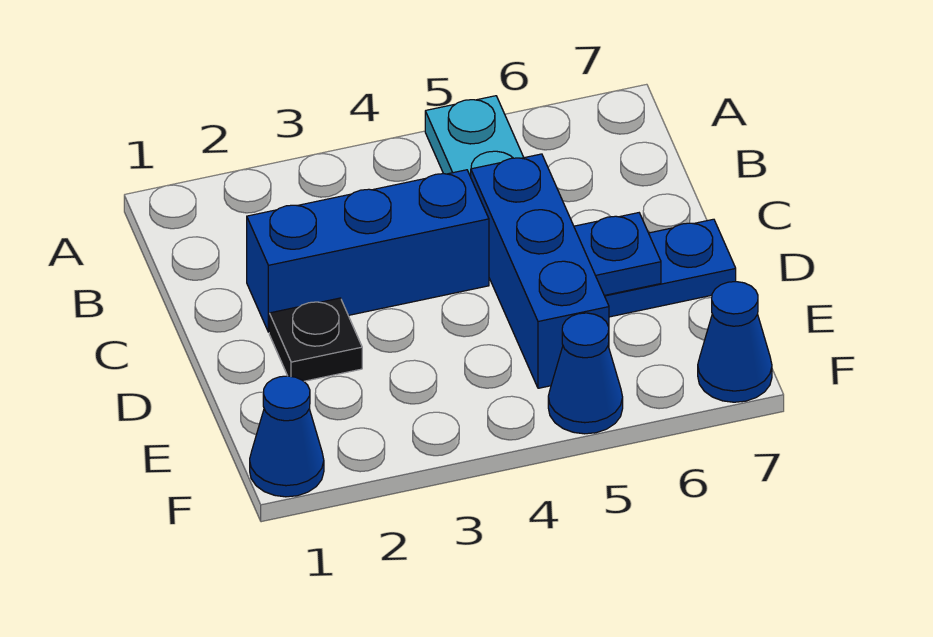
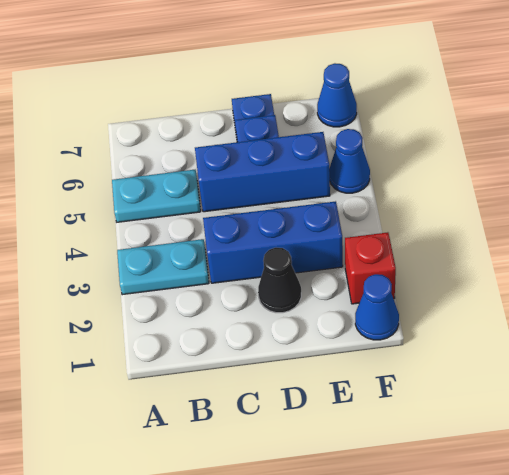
none -> cyan 1x2 plate [117,239,209,295]
blue 1x3 brick [247,170,489,332] -> blue 1x3 brick turned to [203,201,343,283]
black 1x1 plate [269,298,362,381] -> black 1x1 cone [258,248,301,313]
none -> red 1x1 brick [345,232,396,304]

